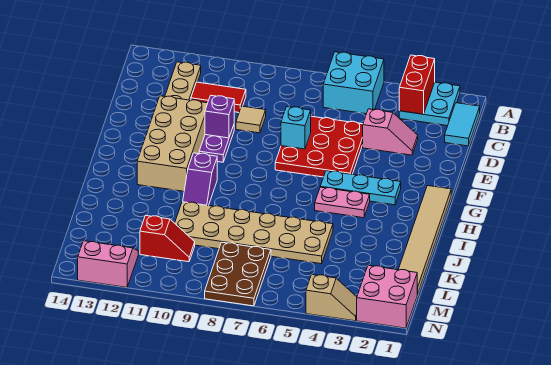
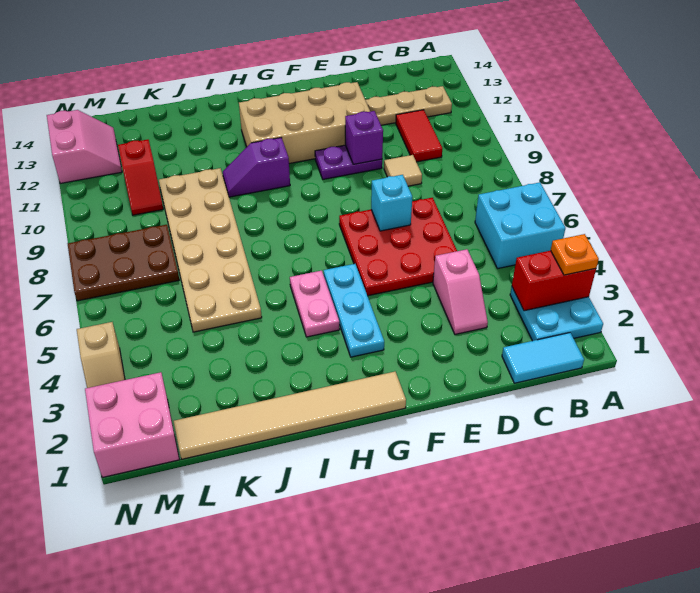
none -> orange 1x1 plate [551,234,599,275]

